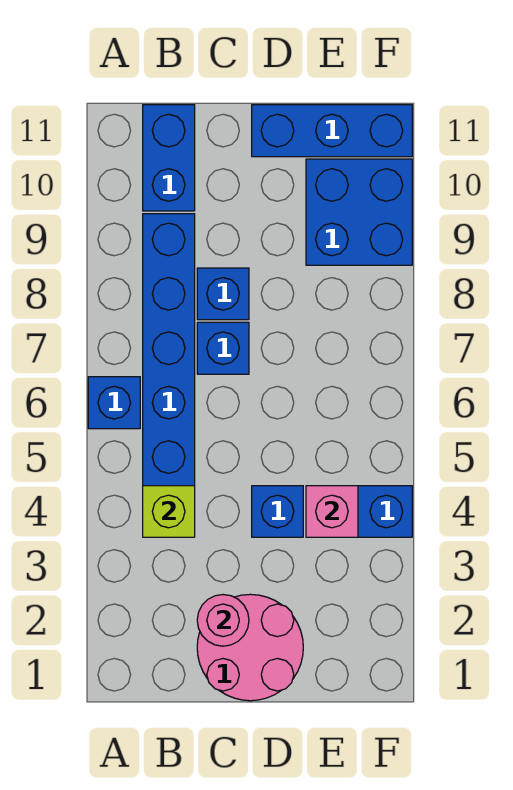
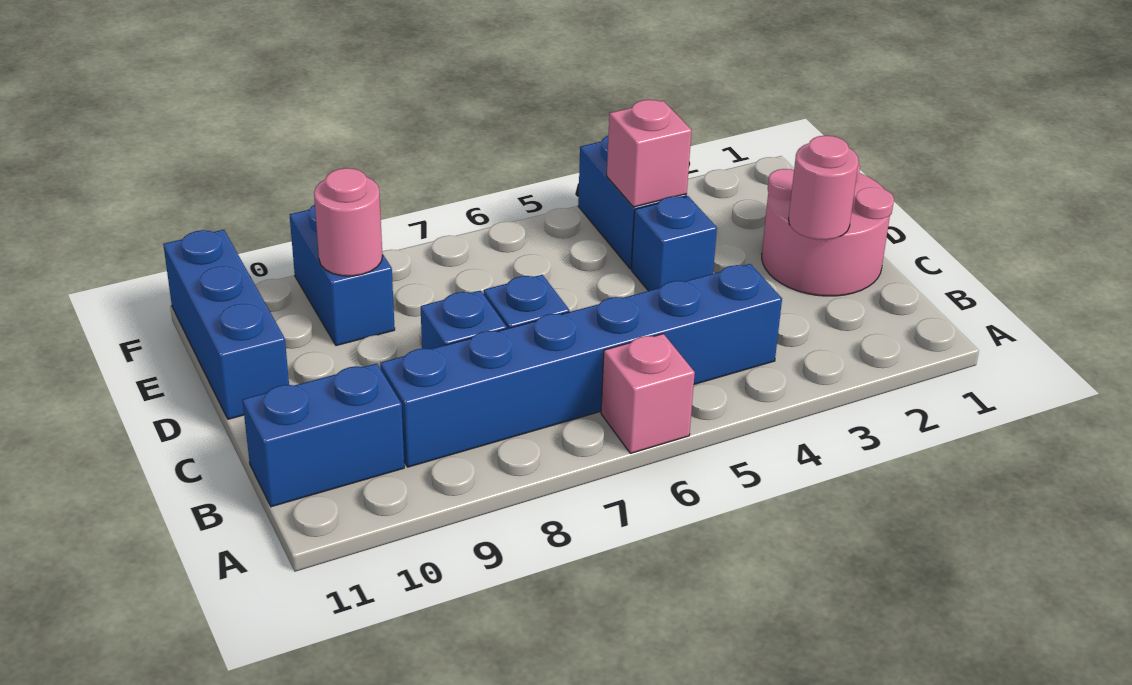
blue 1x1 brick [88,377,140,429] -> pink 1x1 brick [601,334,695,453]
lime 1x1 brick [143,486,195,537] -> none
blue 2x2 brick [306,159,412,265] -> blue 1x2 brick [290,205,395,346]
none -> pink 1x1 round brick [314,168,383,276]

